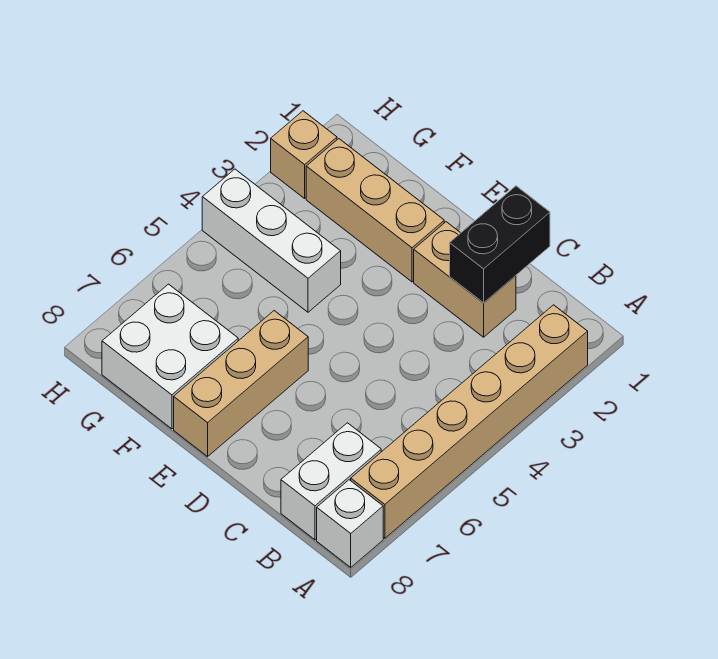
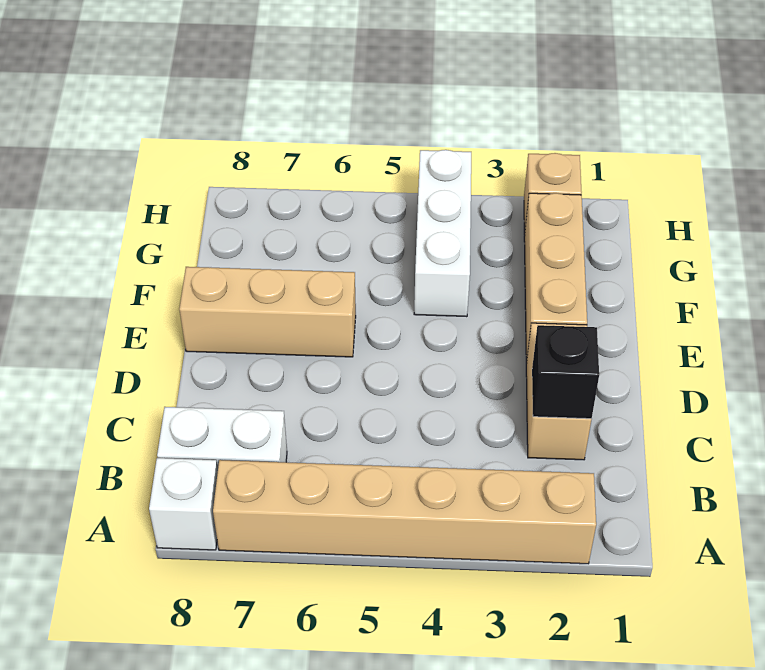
black 1x2 brick [450,186,550,303] -> black 1x1 brick [532,325,599,419]
white 2x2 brick [102,284,238,429] -> none

